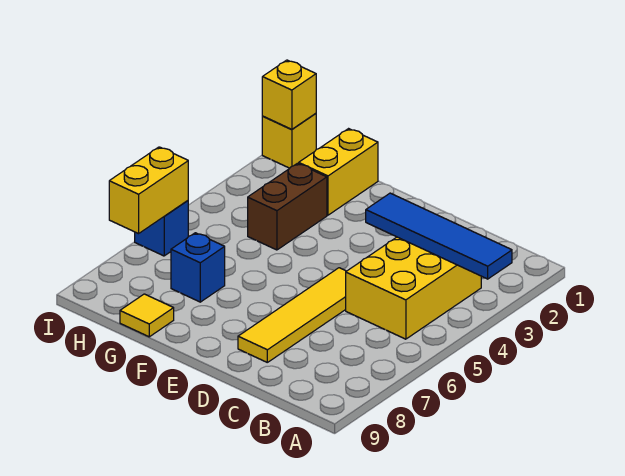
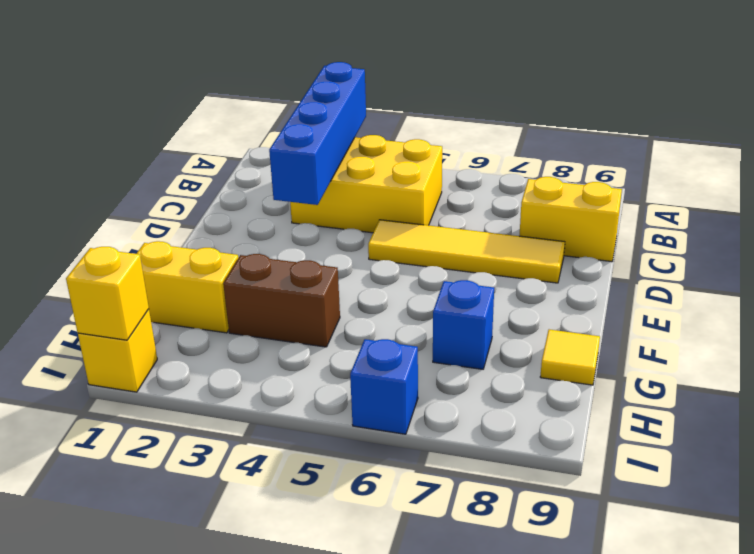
blue 1x4 tile [366,193,512,279] -> blue 1x4 brick [269,62,366,205]
yellow 1x2 brick [109,147,188,234] -> yellow 1x2 brick moved to [520,177,622,262]

